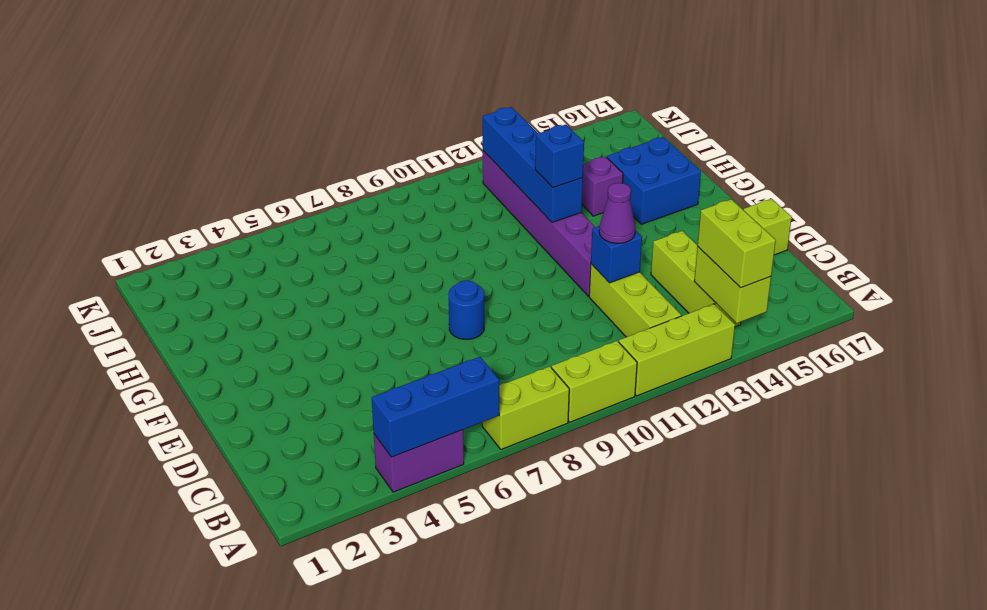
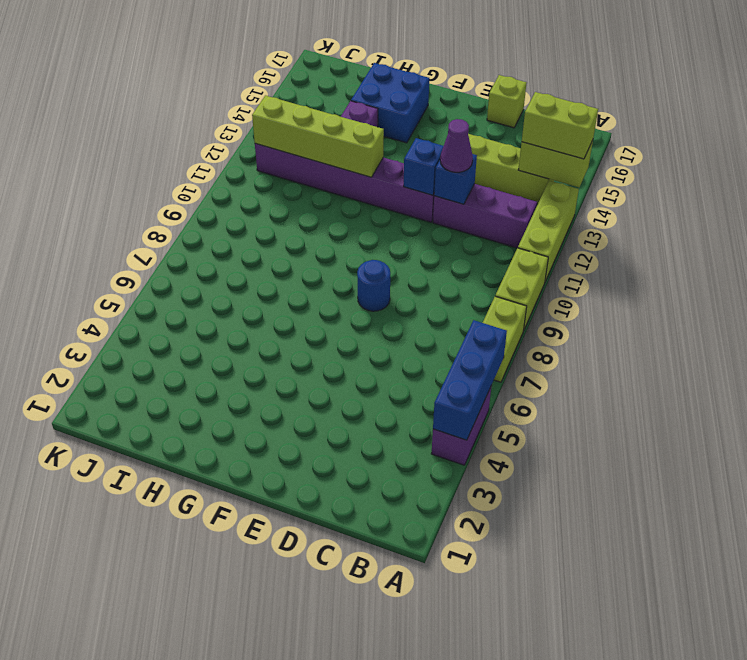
lime 1x3 brick [589,264,681,337] -> purple 1x3 brick [433,184,537,248]
blue 1x4 brick [483,107,583,222] -> lime 1x4 brick [252,95,384,177]
blue 1x1 brick [535,125,584,188] -> blue 1x1 brick moved to [404,138,444,195]

